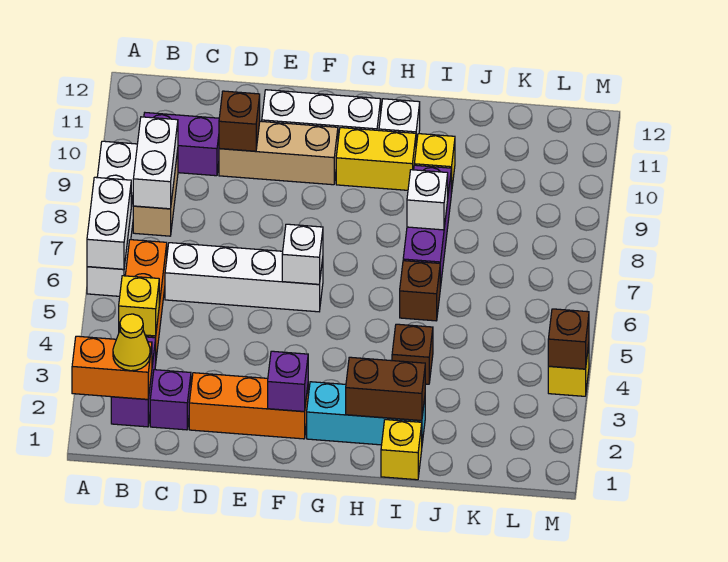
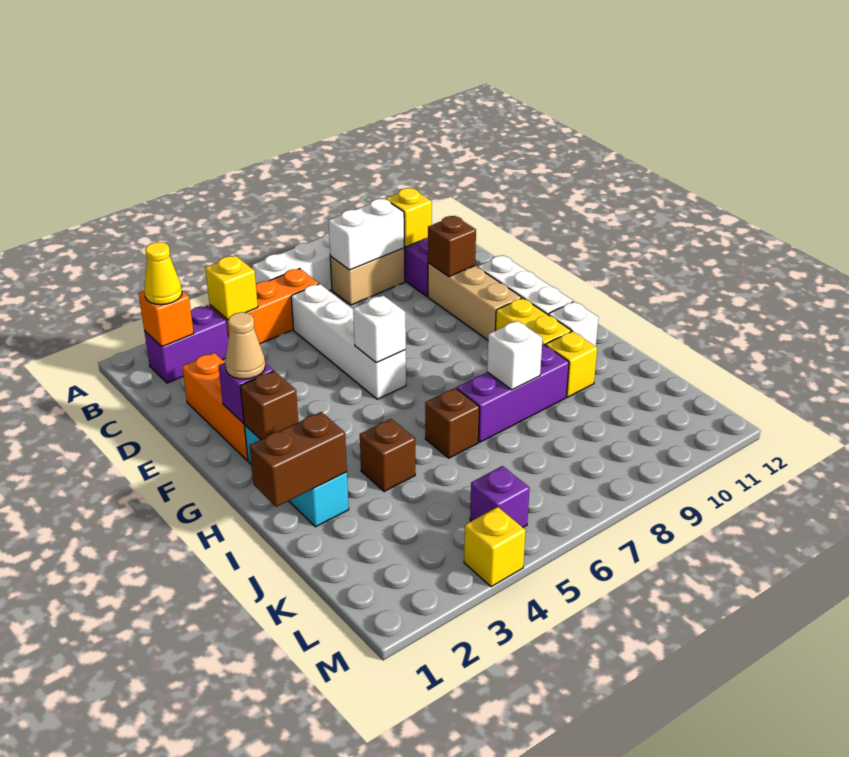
orange 1x2 brick [72,336,152,399] -> orange 1x1 brick [139,291,194,347]
white 1x2 brick [87,177,131,269] -> none
purple 1x1 brick [150,370,191,430] -> purple 1x1 brick moved to [470,466,530,527]
none -> tan 1x1 cone [225,312,265,379]
brown 1x2 brick [346,357,425,421] -> brown 1x2 brick turned to [249,412,347,507]
yellow 1x1 brick [381,420,422,480] -> yellow 1x1 brick moved to [386,188,432,247]
brown 1x1 brick [548,309,589,369] -> brown 1x1 brick moved to [240,371,298,440]

